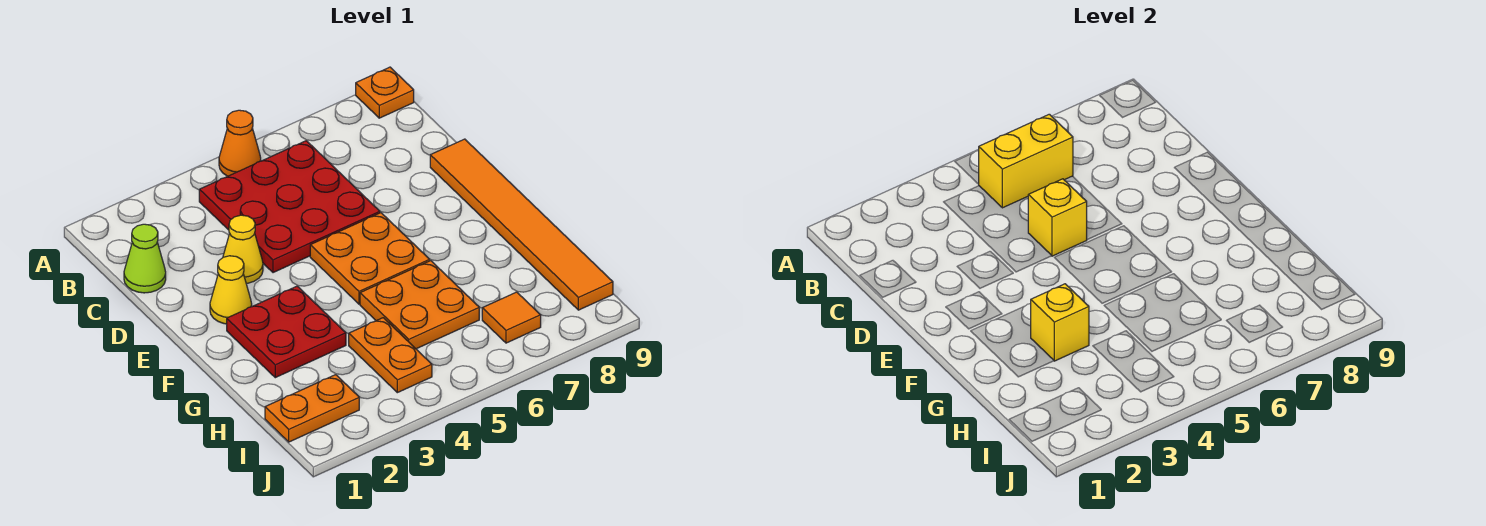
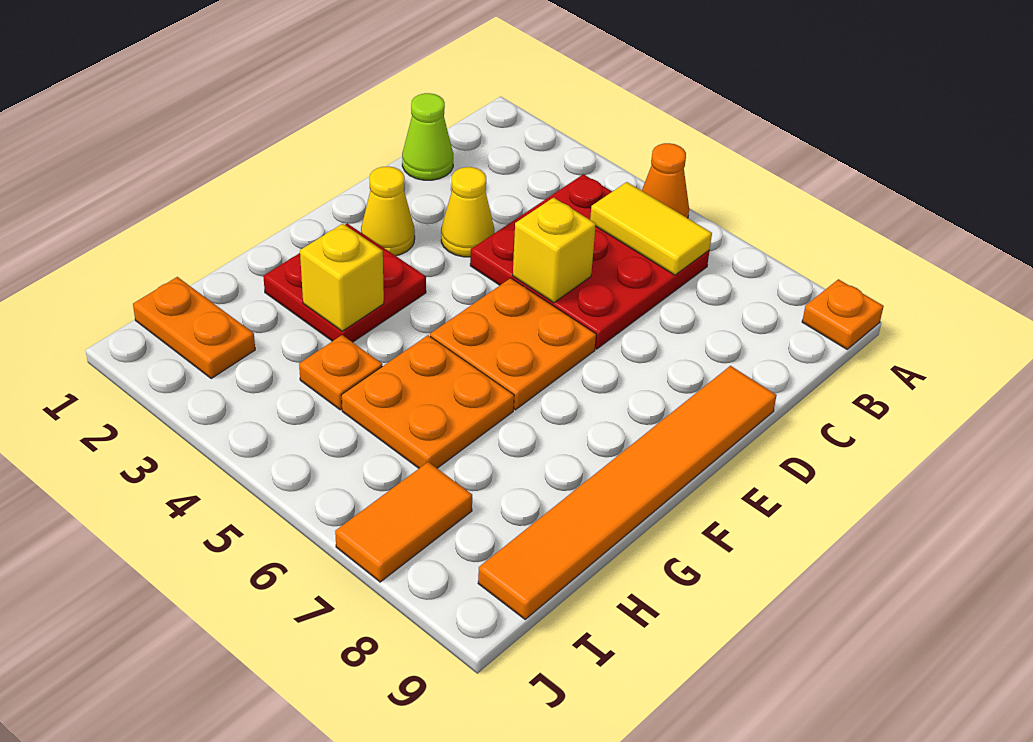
yellow 1x2 brick [978,114,1073,208] -> yellow 1x2 tile [590,182,712,275]
orange 1x2 plate [349,318,432,393] -> orange 1x1 plate [299,335,382,410]
orange 1x1 tile [482,292,541,343] -> orange 1x2 tile [335,462,472,582]

